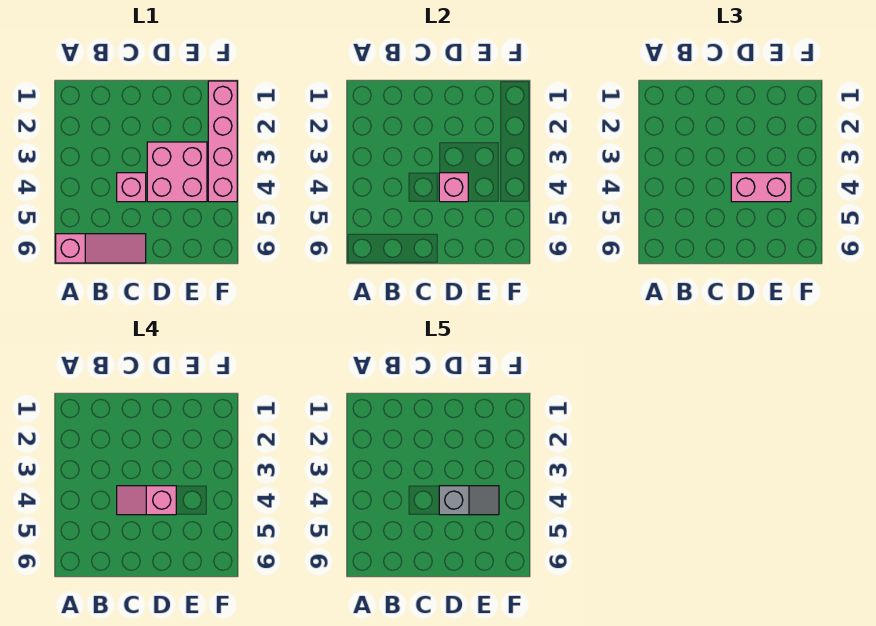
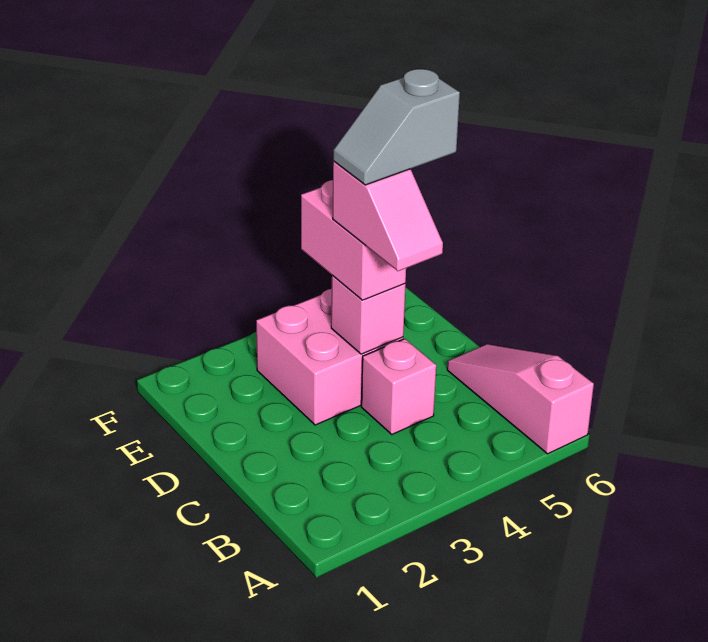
grey 1x2 slope [439,486,499,515] -> grey 1x2 slope turned to [333,69,460,185]
pink 1x4 brick [208,81,237,202] -> none

